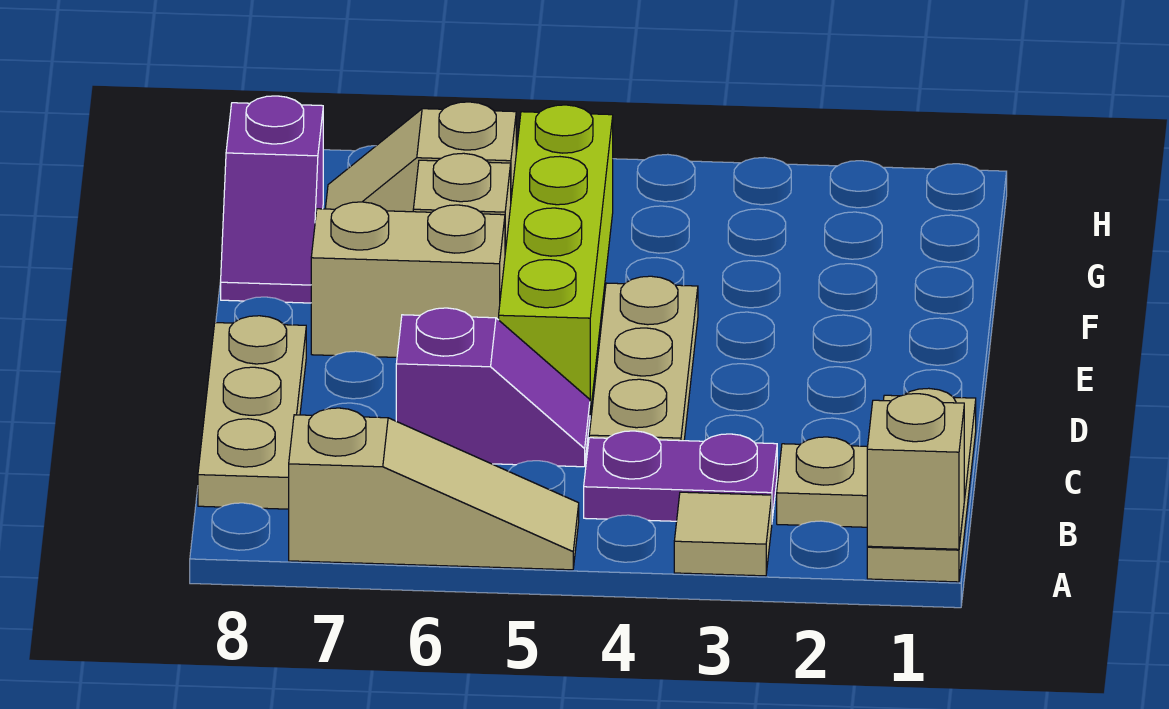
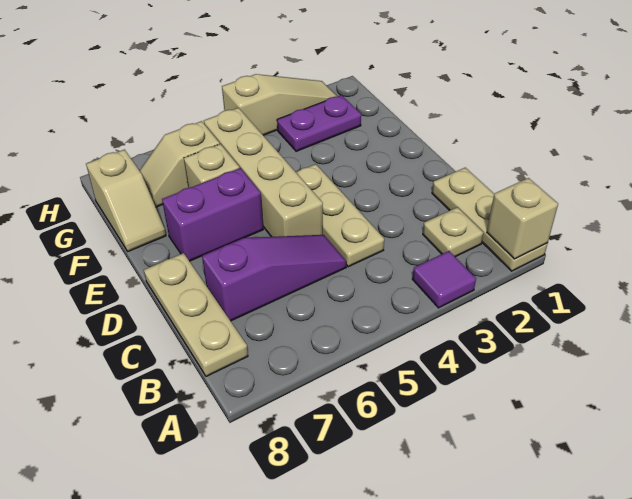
tan 1x1 tile [674,492,772,576] -> purple 1x1 tile [412,251,476,308]
tan 1x3 slope [289,408,579,570] -> tan 1x3 slope moved to [222,74,337,135]
purple 1x2 plate [584,431,777,521] -> purple 1x2 plate moved to [277,95,361,151]
purple 1x2 slope [396,308,590,467] -> purple 1x3 slope [202,235,346,321]
lime 1x4 brick [499,105,613,414] -> tan 1x4 brick [204,108,323,237]
tan 1x2 brick [311,202,505,357] -> purple 1x2 brick [162,168,263,261]
purple 1x2 slope [221,96,323,303] -> tan 1x2 slope [86,150,166,251]

